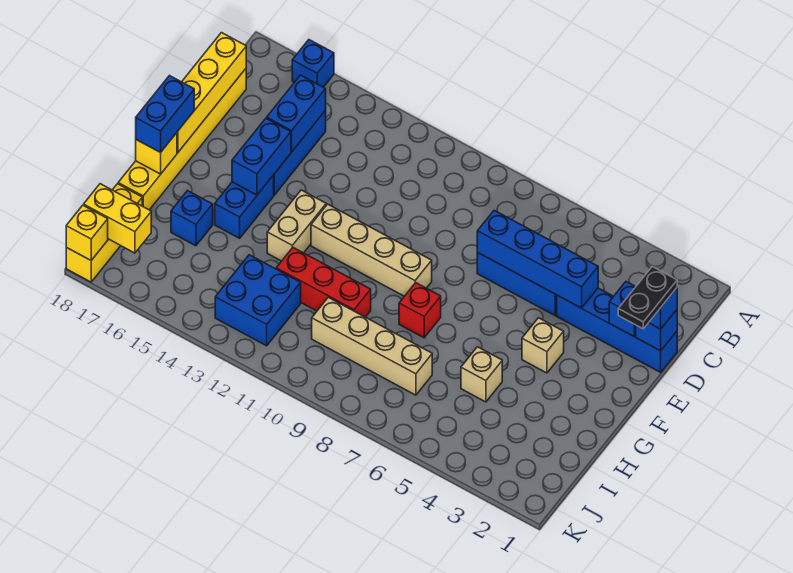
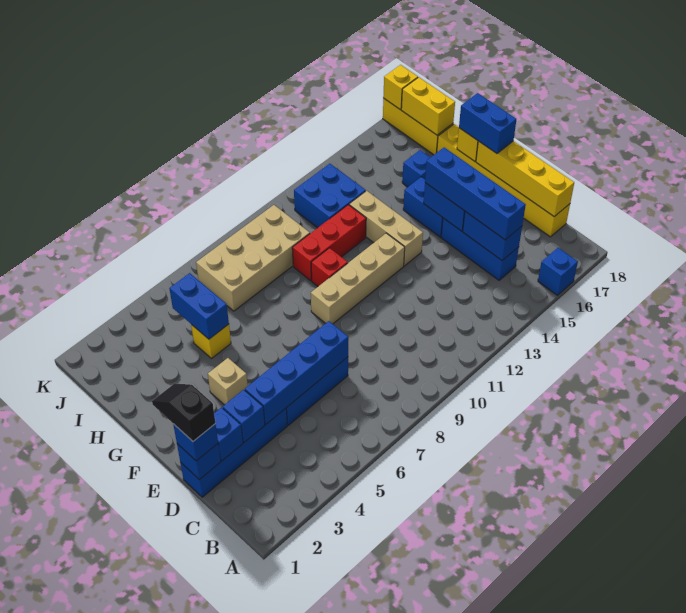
none -> blue 1x4 brick [425,147,526,240]
black 1x2 plate [618,267,677,329] -> black 1x2 slope [152,383,215,441]
none -> blue 1x1 brick [223,390,265,442]
tan 1x2 brick [267,190,326,261] -> tan 1x3 brick [349,191,423,266]
red 1x1 brick [399,283,441,338] -> red 1x1 brick moved to [311,248,348,286]
tan 1x1 brick [461,347,502,402] -> yellow 1x1 brick [191,324,231,358]
none -> blue 1x2 brick [169,273,229,339]
tan 1x4 brick [312,297,432,395] -> tan 2x4 brick [196,205,310,311]
yellow 1x2 brick [84,184,151,253] -> yellow 1x2 brick turned to [401,77,455,135]

